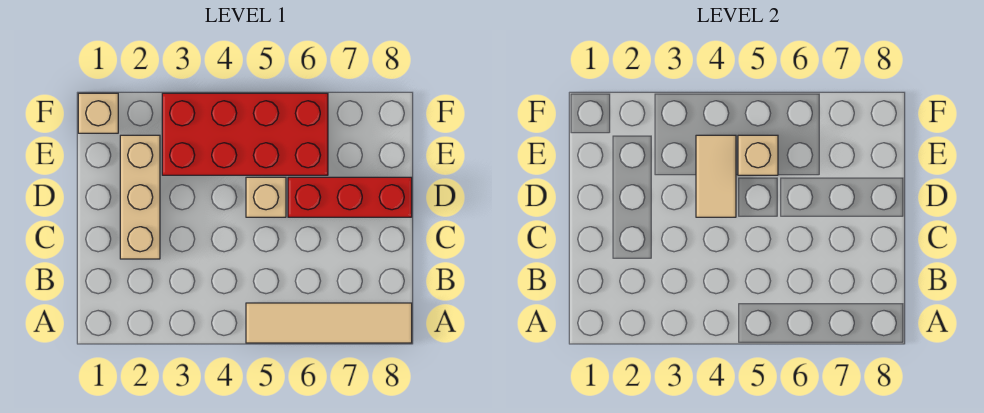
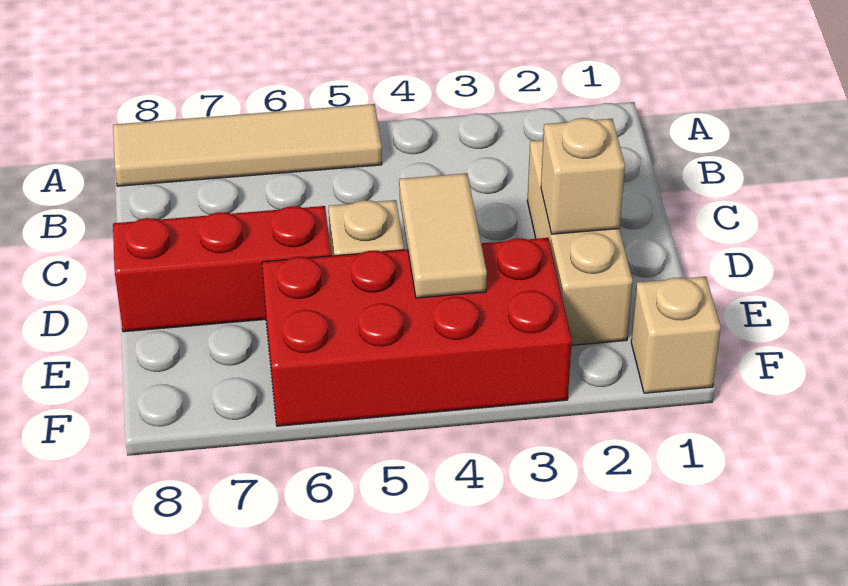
tan 1x1 brick [738,135,778,175] -> tan 1x1 brick moved to [541,118,625,234]

